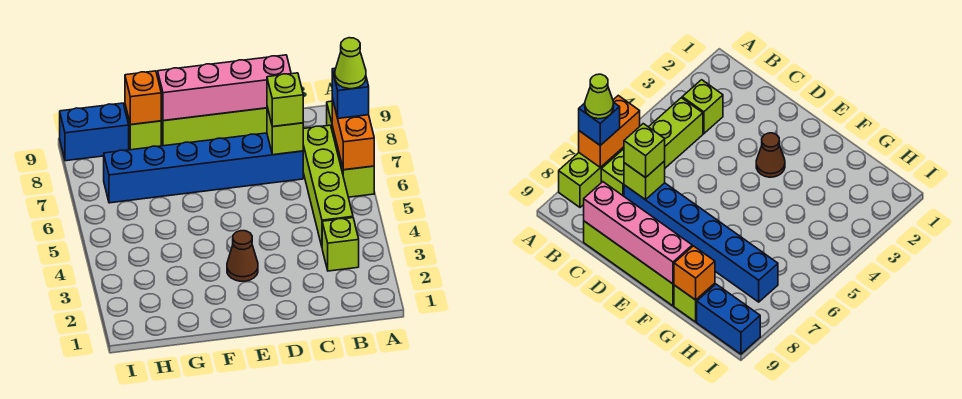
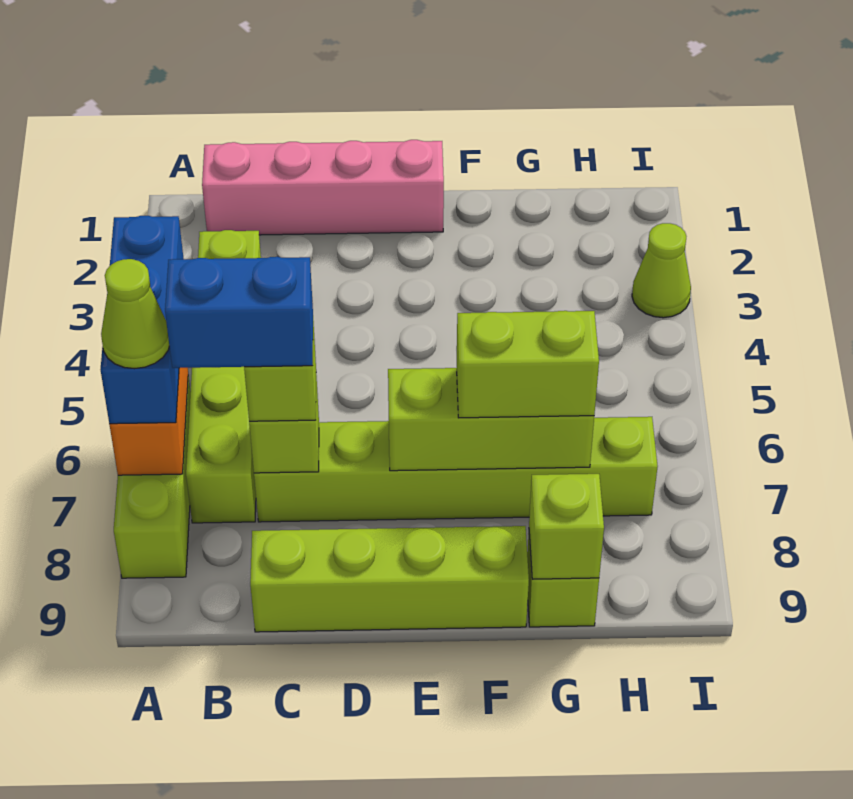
blue 1x1 brick [332,68,369,118] -> blue 1x3 brick [101,216,184,424]
blue 1x6 brick [104,133,303,203] -> lime 1x6 brick [254,417,658,522]
pink 1x4 brick [158,55,291,121] -> pink 1x4 brick moved to [202,140,444,235]
brown 1x1 cone [227,231,258,281] -> none
none -> lime 1x3 brick [388,368,594,471]
none -> lime 1x2 brick [457,311,599,418]
orange 1x1 brick [125,71,161,125] -> lime 1x1 brick [529,474,604,579]
blue 1x2 brick [60,103,129,161] -> blue 1x2 brick moved to [165,257,313,368]
none -> lime 1x1 cone [632,223,691,318]

